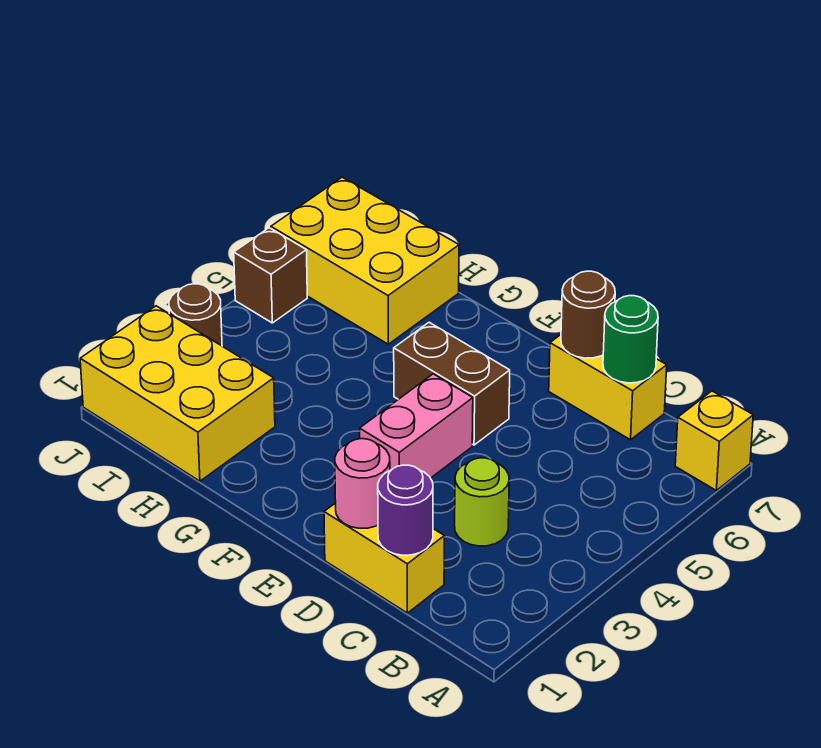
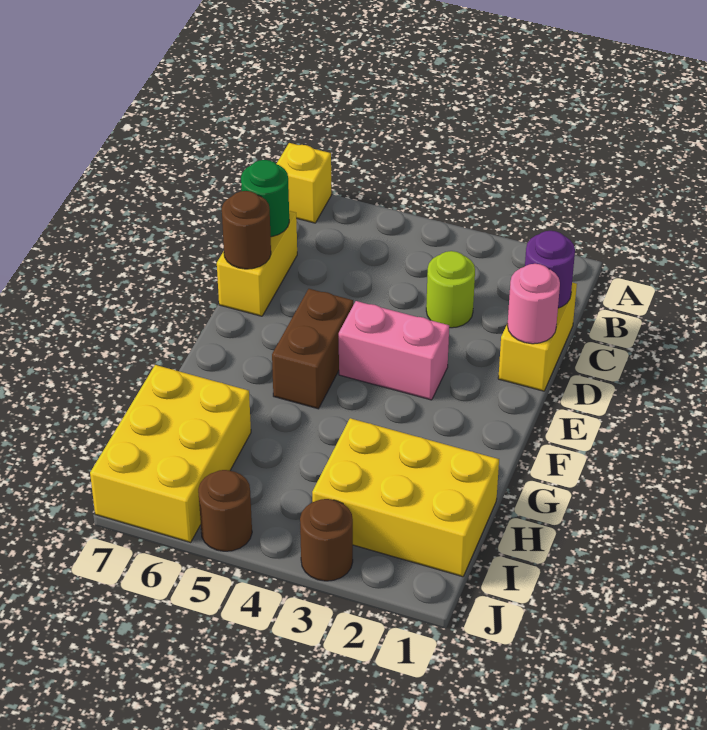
yellow 2x3 brick [80,306,275,481] -> yellow 2x3 brick turned to [312,418,499,577]
brown 1x1 brick [234,228,307,323] -> brown 1x1 round brick [198,470,252,551]

